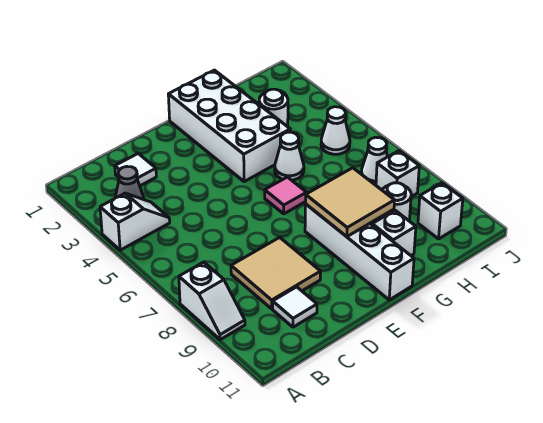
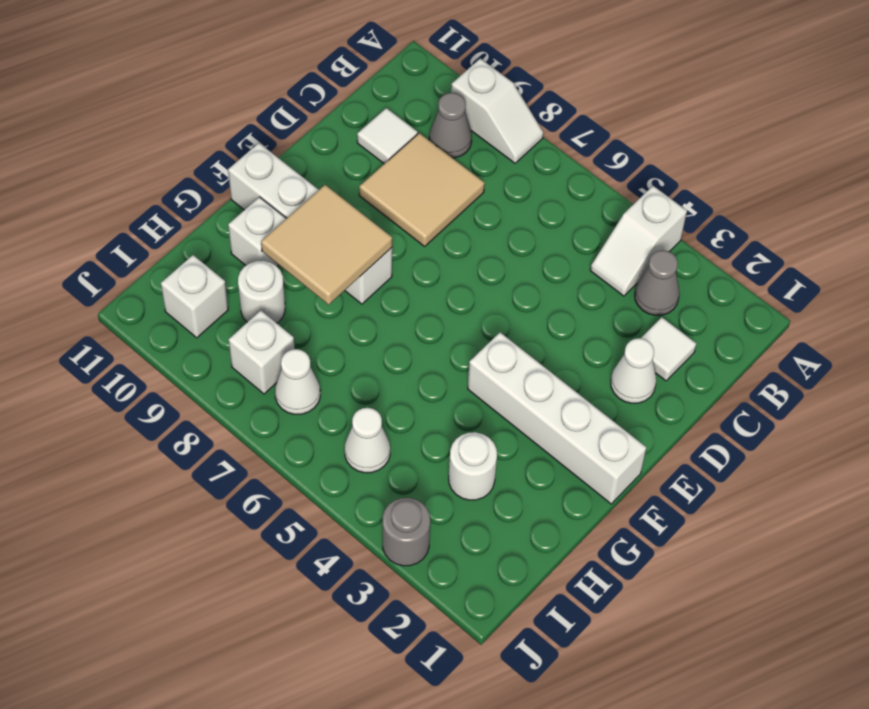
white 1x2 slope [179,262,245,339] -> white 1x2 slope turned to [451,58,544,163]
none -> grey 1x1 cone [429,93,472,158]
white 2x4 brick [168,70,290,182] -> white 1x4 brick [468,332,647,504]
pink 1x1 tile [265,177,307,214] -> none
white 1x1 cone [275,132,304,180] -> white 1x1 cone moved to [611,338,656,403]
none -> grey 1x1 round brick [383,498,430,566]

